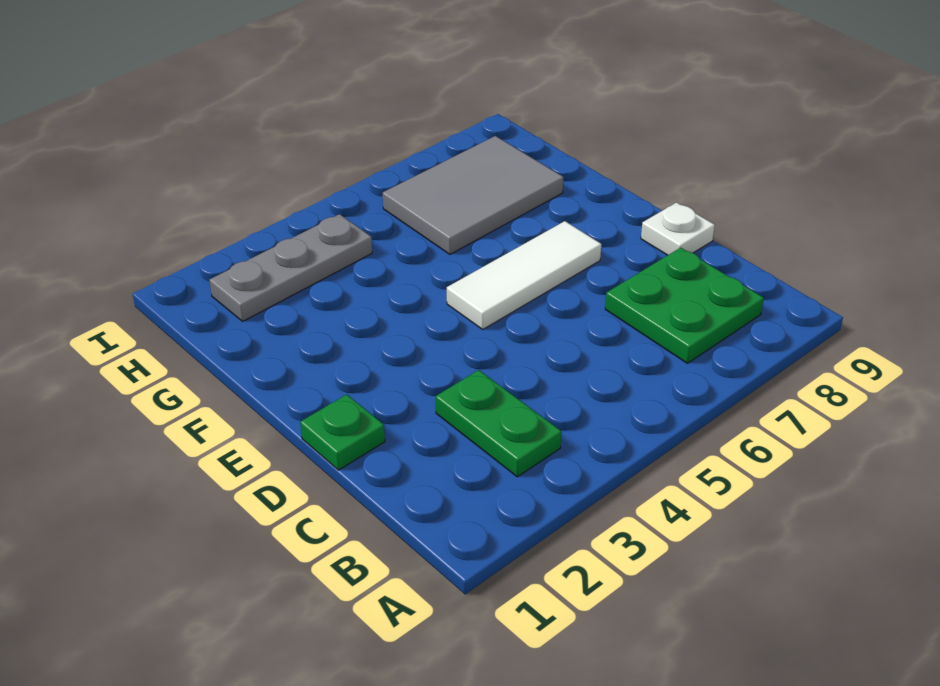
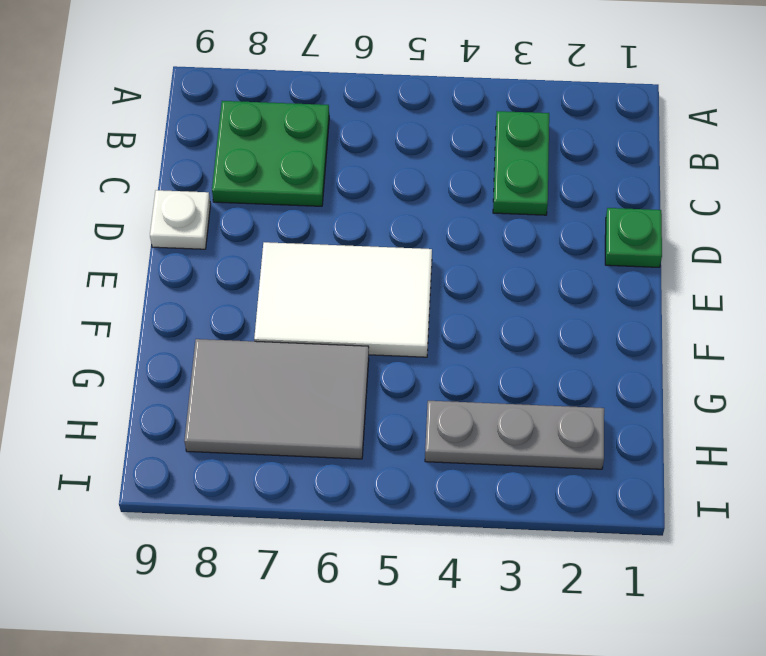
white 1x3 tile [447,221,601,329] -> white 2x3 tile [254,242,432,357]

